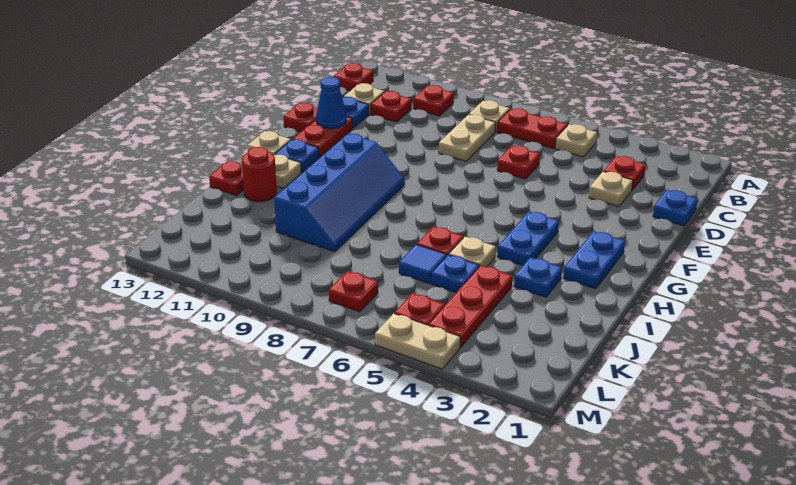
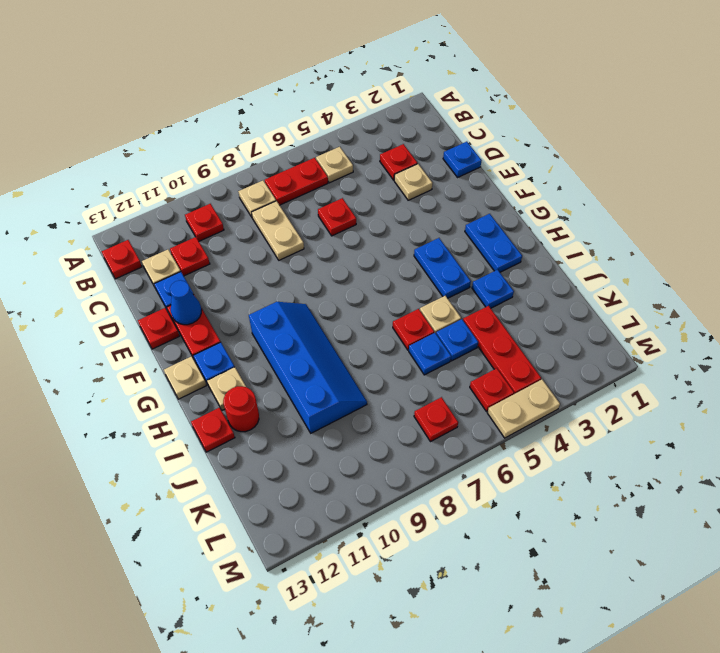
blue 1x1 tile [399,244,446,284] -> blue 1x1 plate [409,333,451,375]

